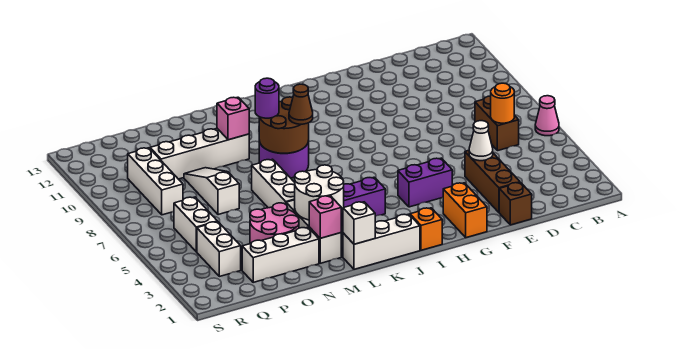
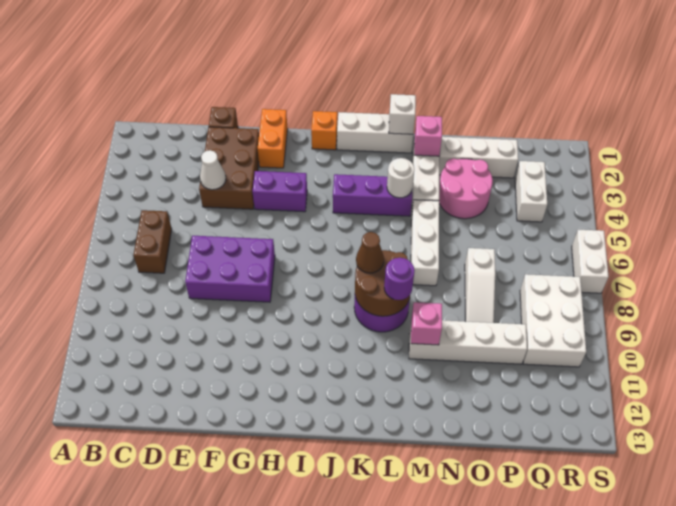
pink 1x1 cone [535,96,559,136] -> none
orange 1x1 round brick [491,83,514,123] -> none
brown 1x3 brick [465,150,520,212] -> brown 2x3 brick [199,127,259,209]
none -> purple 2x3 brick [185,236,275,302]
white 2x2 round brick [295,165,344,220] -> white 1x1 round brick [387,158,414,198]
white 1x2 brick [174,197,218,252] -> white 1x2 brick moved to [572,230,609,293]
white 1x3 brick [128,148,183,215] -> white 2x3 brick [520,274,586,367]

